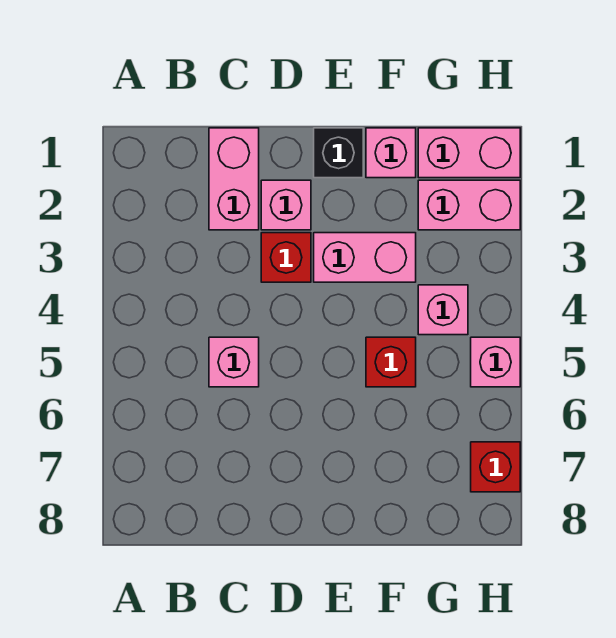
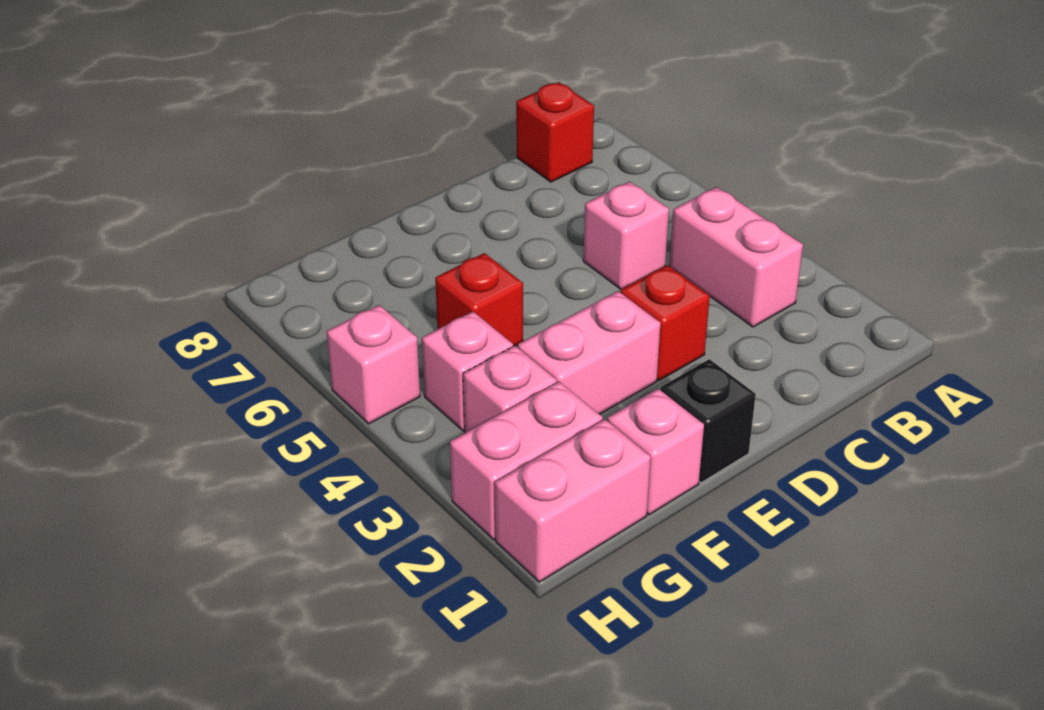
pink 1x2 brick [209,128,259,230] -> pink 1x2 brick moved to [669,187,803,327]
pink 1x1 brick [261,180,311,230] -> pink 1x1 brick moved to [463,346,557,433]
red 1x1 brick [471,442,520,492] -> red 1x1 brick moved to [516,82,594,182]

